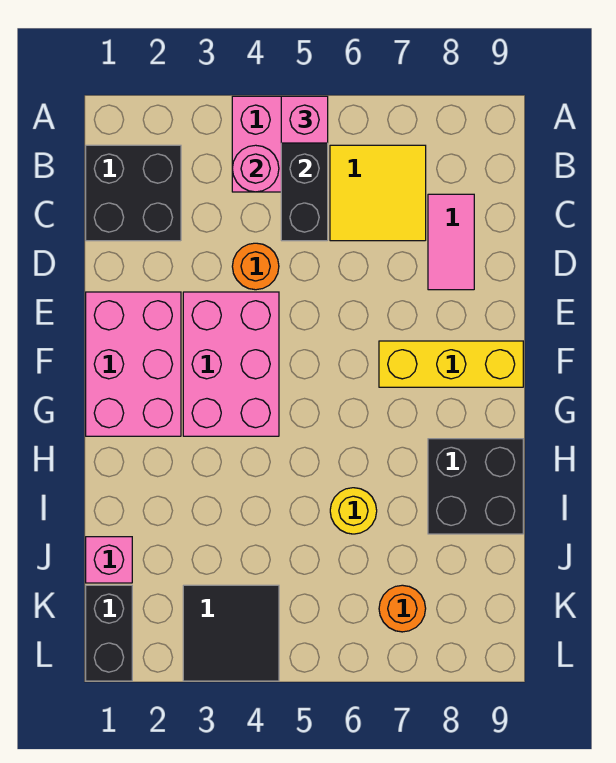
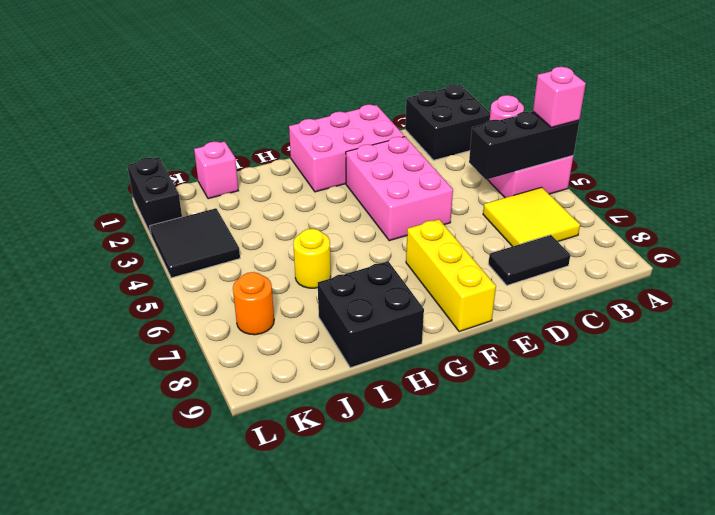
pink 1x2 tile [428,194,474,290] -> black 1x2 tile [488,235,570,285]
orange 1x1 round brick [232,243,279,290] -> none
pink 2x3 brick [183,292,279,436] -> pink 2x3 brick turned to [346,137,453,241]
black 1x2 brick [86,585,132,681] -> black 1x2 brick turned to [127,157,182,234]

